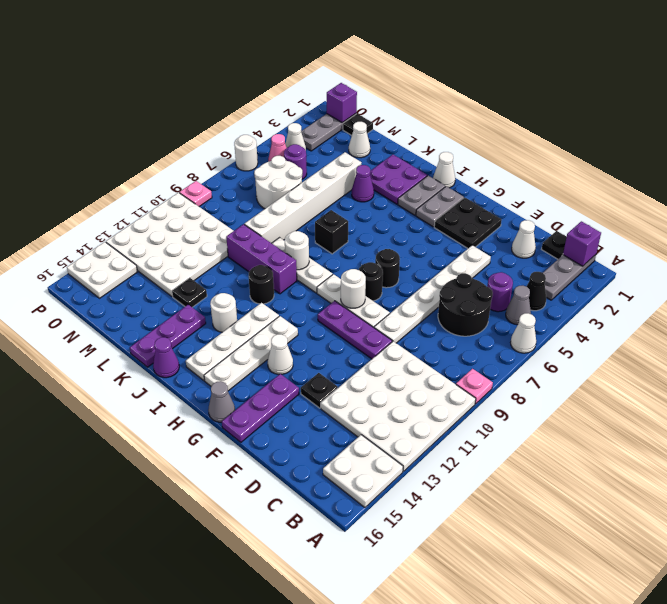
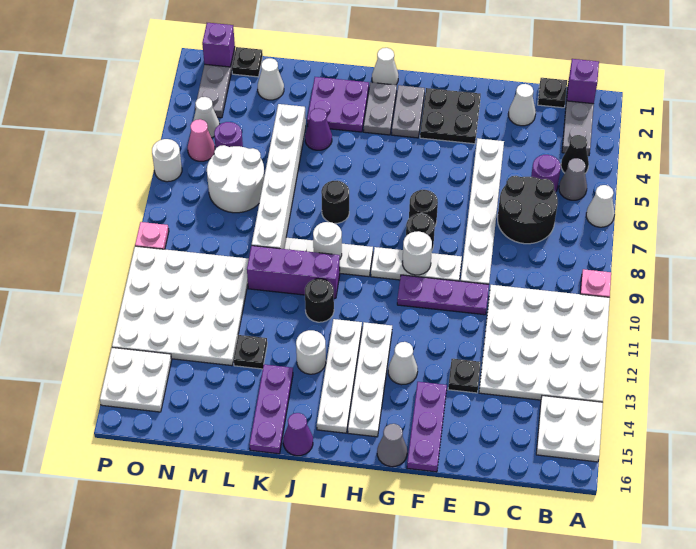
black 1x1 brick [315,210,348,254] -> black 1x1 round brick [321,181,349,223]

